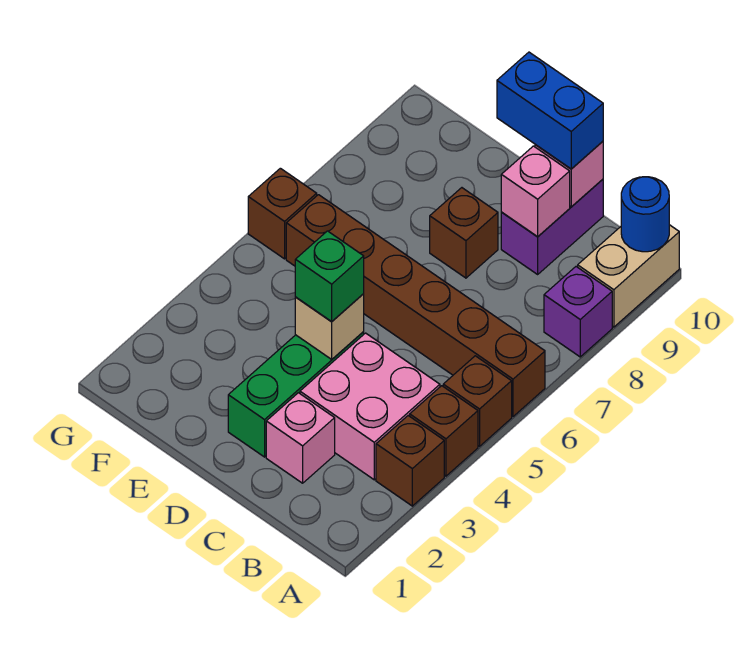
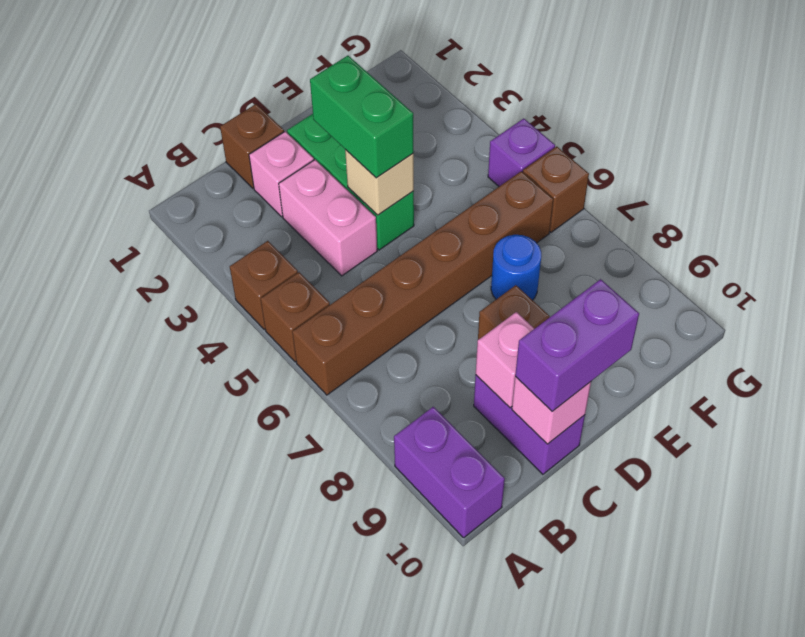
brown 1x1 brick [376,416,444,506] -> brown 1x1 brick moved to [220,104,284,188]
purple 1x1 brick [544,267,612,357] -> purple 1x1 brick moved to [488,119,555,186]
tan 1x2 brick [578,225,679,327] -> purple 1x2 brick [394,407,505,538]
blue 1x1 round brick [621,177,669,252] -> blue 1x1 round brick moved to [491,235,541,300]
pink 2x2 brick [300,333,440,480] -> pink 1x2 brick [279,160,377,276]
blue 1x2 brick [497,52,603,169] -> purple 1x2 brick [515,279,639,411]
green 1x1 brick [295,231,364,322] -> green 1x2 brick [310,56,413,178]

